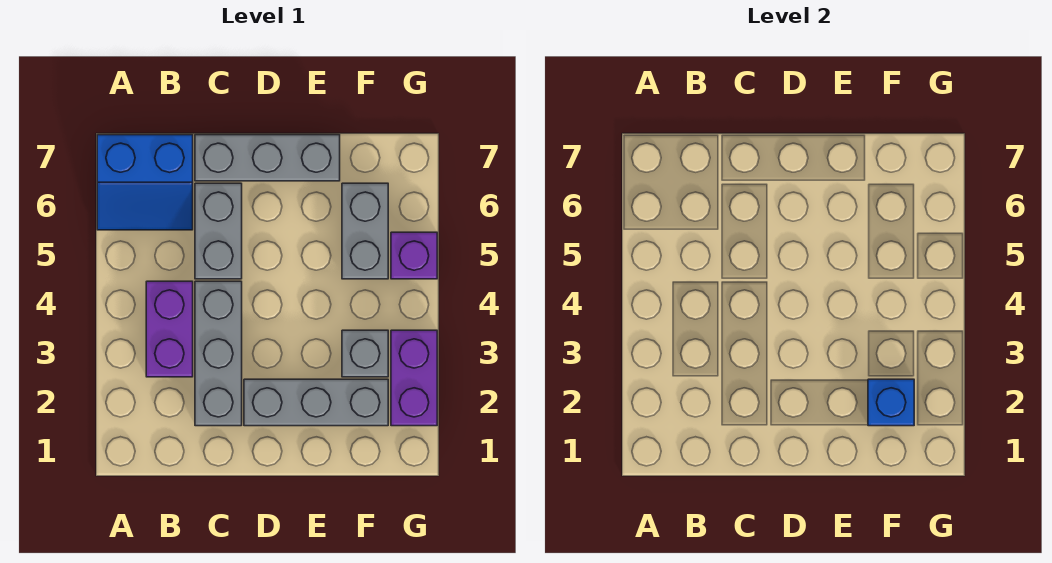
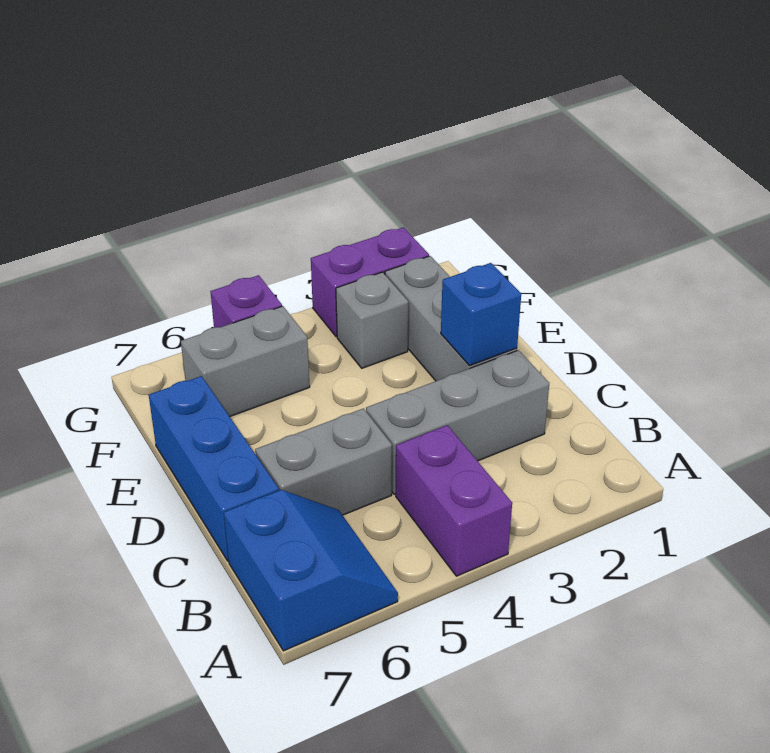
purple 1x2 brick [146,281,193,377] -> purple 1x2 brick turned to [396,425,512,576]
grey 1x3 brick [195,135,340,181] -> blue 1x3 brick [149,376,279,561]
blue 1x1 brick [868,379,914,426] -> blue 1x1 brick moved to [441,263,521,366]

